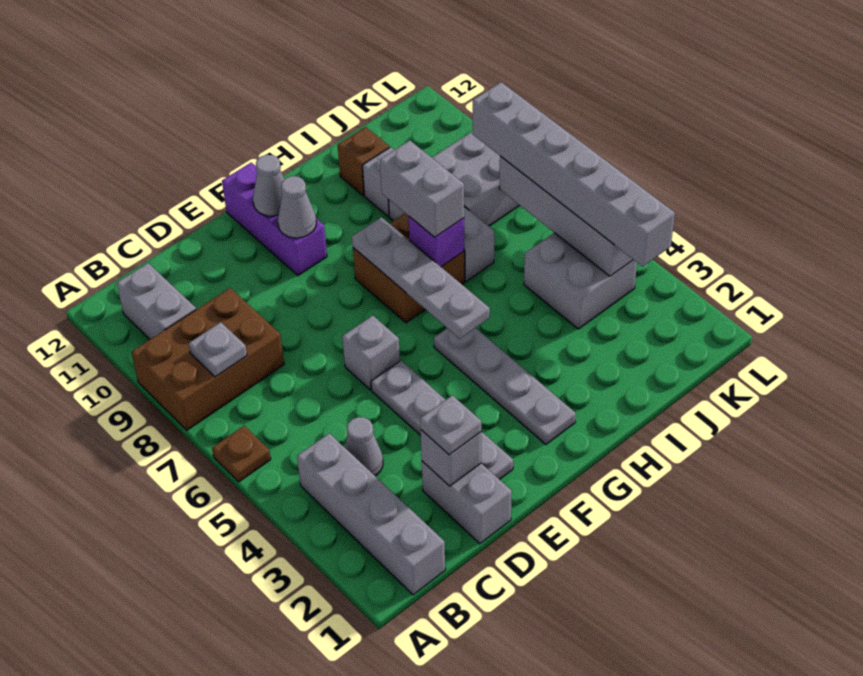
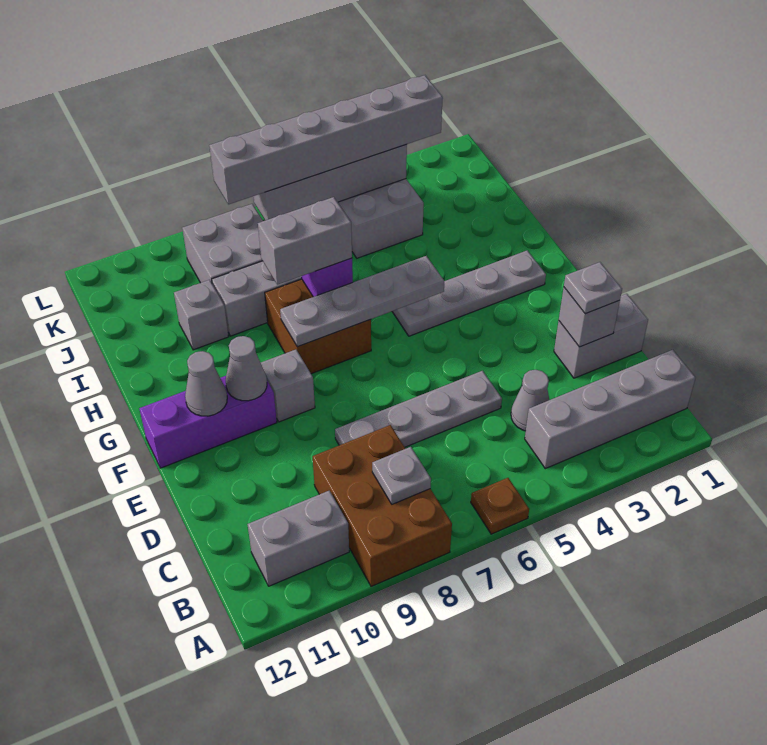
grey 1x4 plate [371,361,513,480] -> grey 1x4 plate moved to [335,371,502,447]
grey 1x1 brick [342,316,400,390] -> grey 1x1 brick moved to [261,349,315,422]
brown 1x1 brick [338,127,390,196] -> none

